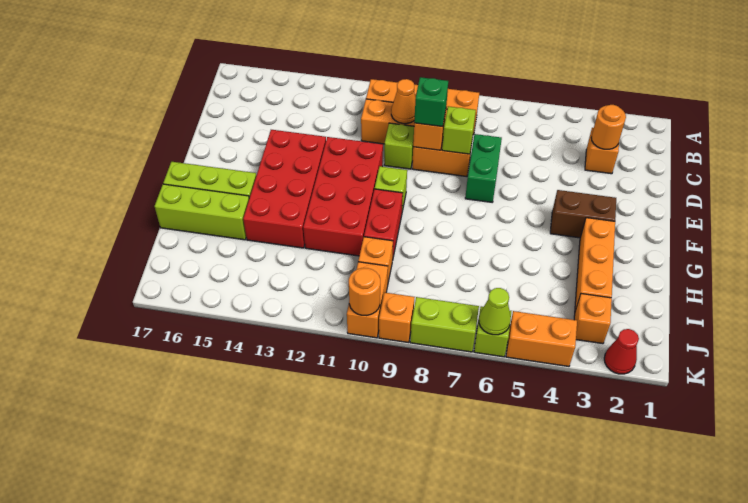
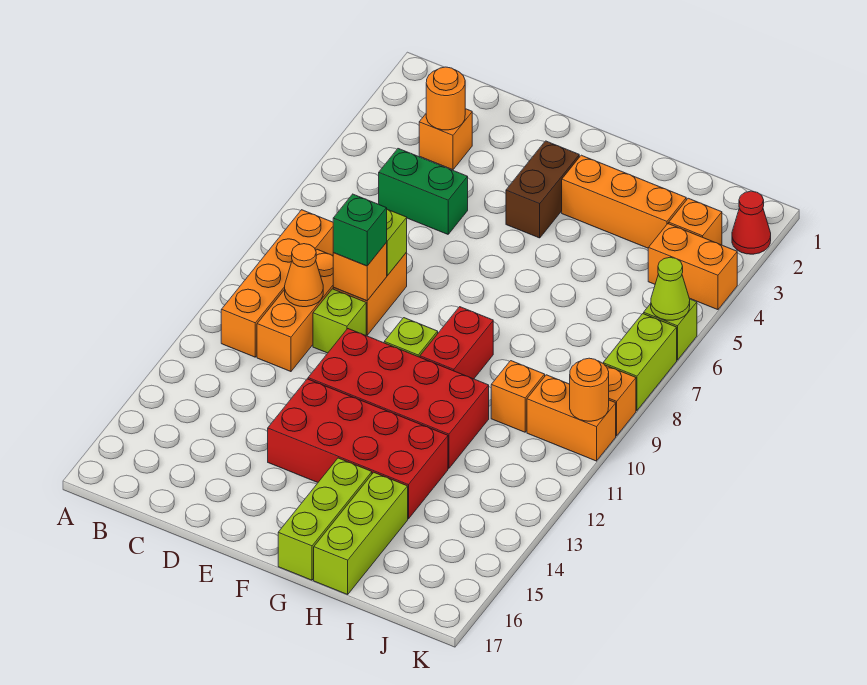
green 1x2 brick [465,134,502,202] -> green 1x2 brick moved to [379,149,468,234]
red 1x2 brick [364,189,403,257] -> red 1x2 brick turned to [420,307,493,379]
orange 1x2 brick [506,311,577,366] -> orange 1x2 brick turned to [648,224,737,310]

